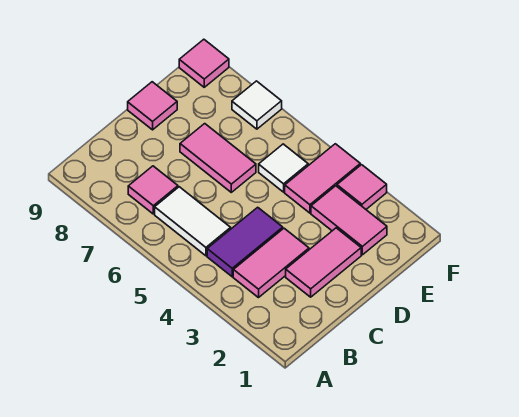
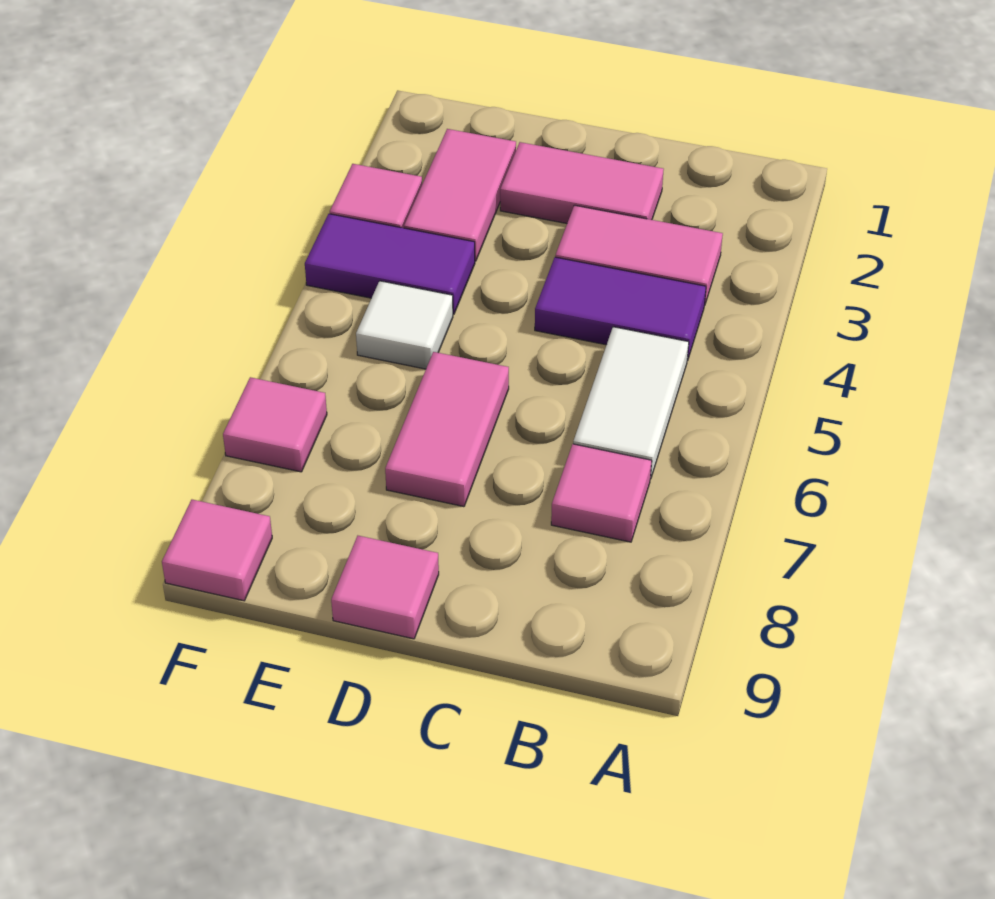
pink 1x2 tile [285,144,360,213] -> purple 1x2 tile [305,214,475,314]
white 1x1 tile [232,81,282,129] -> pink 1x1 tile [223,377,327,472]

